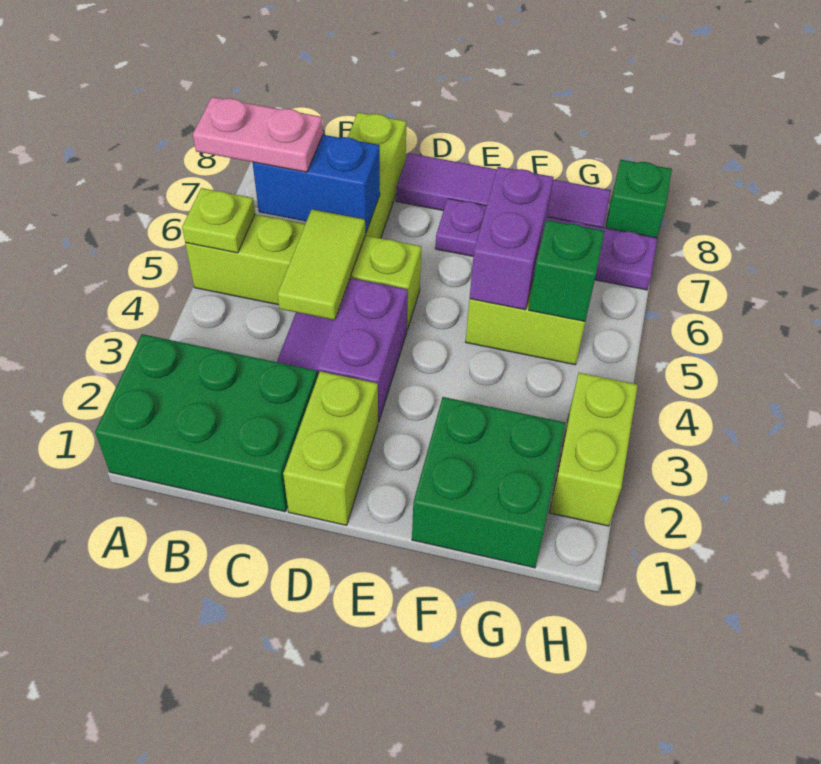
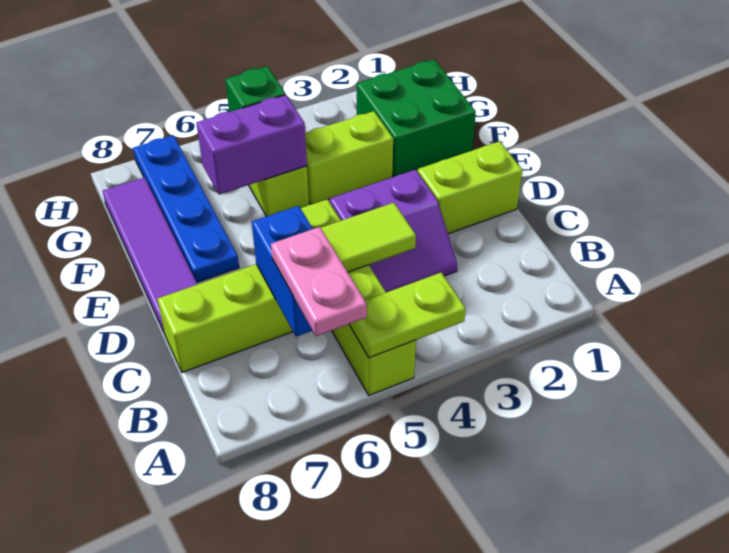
green 2x3 brick [95,334,317,512] -> none
lime 1x1 plate [182,188,255,253] -> lime 1x2 plate [349,273,466,358]
purple 1x4 plate [435,199,657,290] -> blue 1x4 plate [133,135,239,282]
lime 1x2 brick [549,373,638,526] -> lime 1x2 brick moved to [305,111,393,204]
green 1x1 brick [606,160,672,238] -> none

